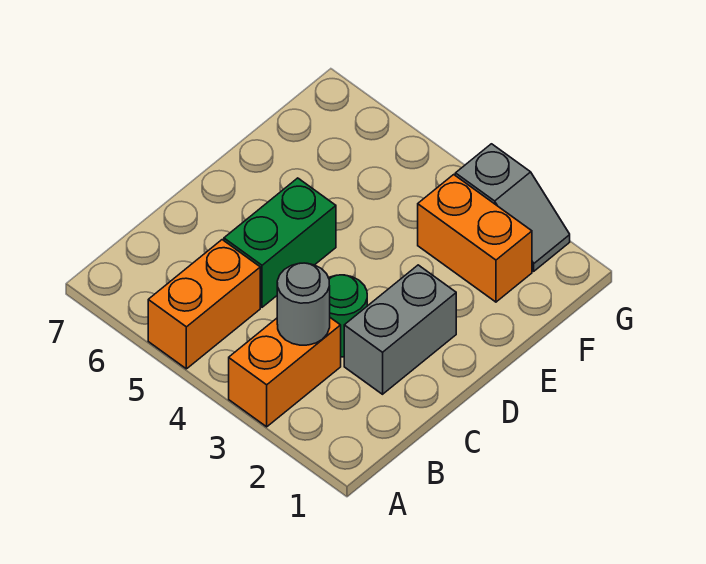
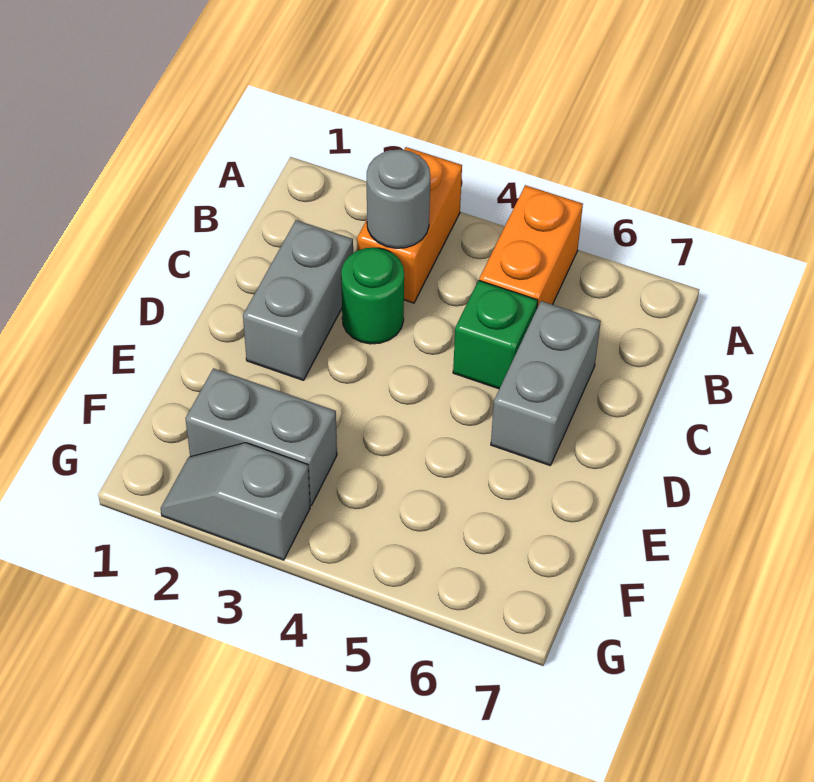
green 1x2 brick [224,178,336,307] -> green 1x1 brick [453,280,538,389]
none -> grey 1x2 brick [491,301,601,465]
orange 1x2 brick [418,175,532,302] -> grey 1x2 brick [186,368,337,505]

